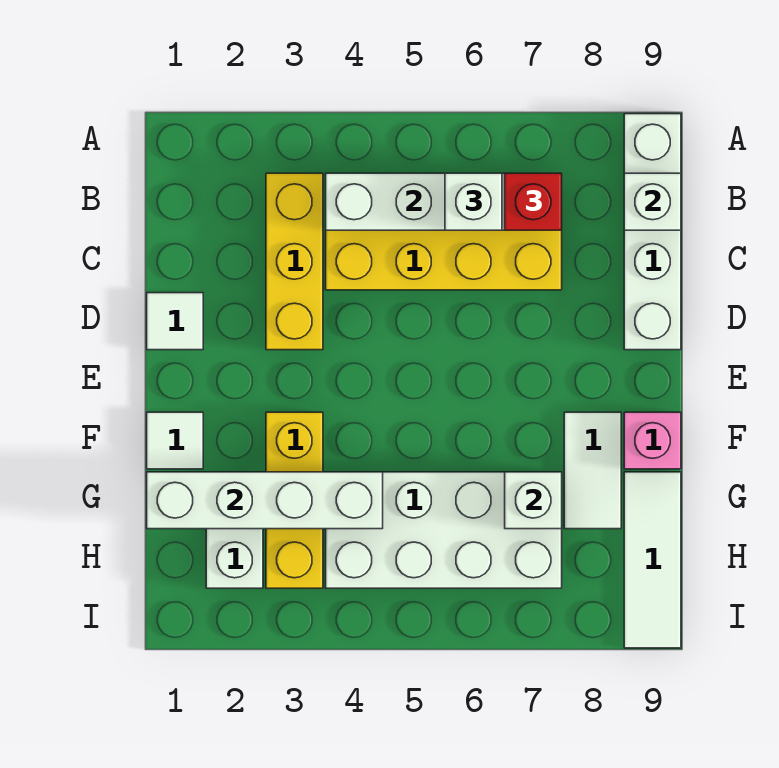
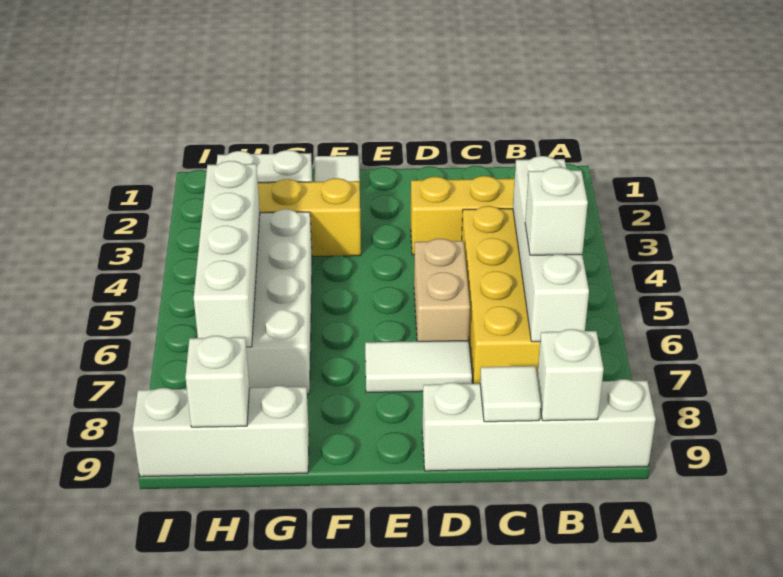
red 1x1 brick [505,173,562,230] -> none
white 1x1 tile [147,293,203,350] -> white 1x1 tile moved to [480,366,541,422]
none -> tan 1x2 brick [414,239,470,341]
white 1x2 tile [564,412,621,529] -> white 1x2 tile moved to [365,341,472,393]
pink 1x1 brick [624,412,681,469] -> none
white 1x4 brick [147,472,383,529] -> white 1x4 brick moved to [194,161,260,347]
white 1x1 brick [505,472,562,529] -> white 1x1 brick moved to [185,336,249,427]
white 1x3 tile [624,472,681,648] -> white 1x3 brick [133,386,309,477]

